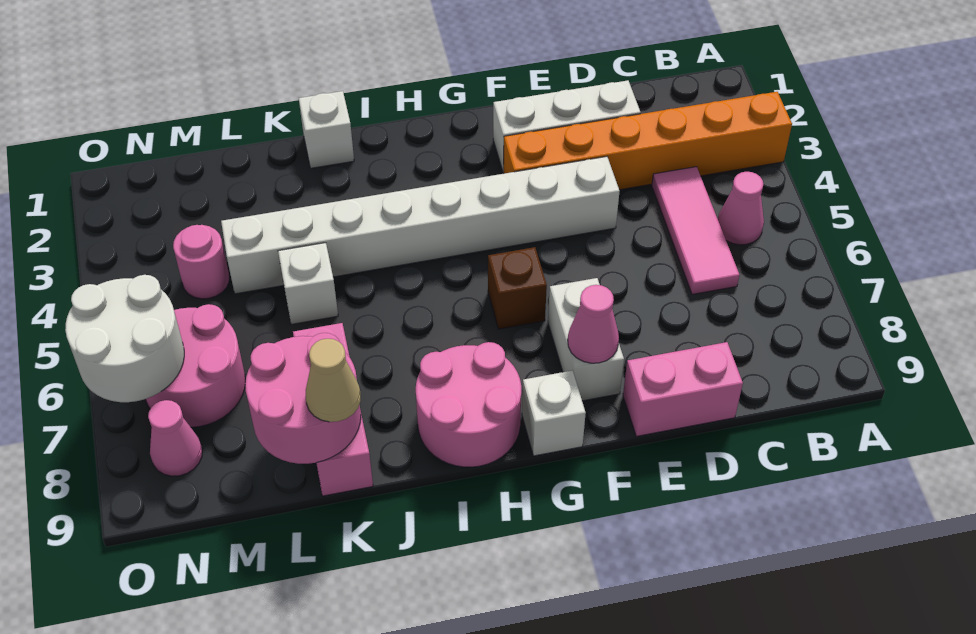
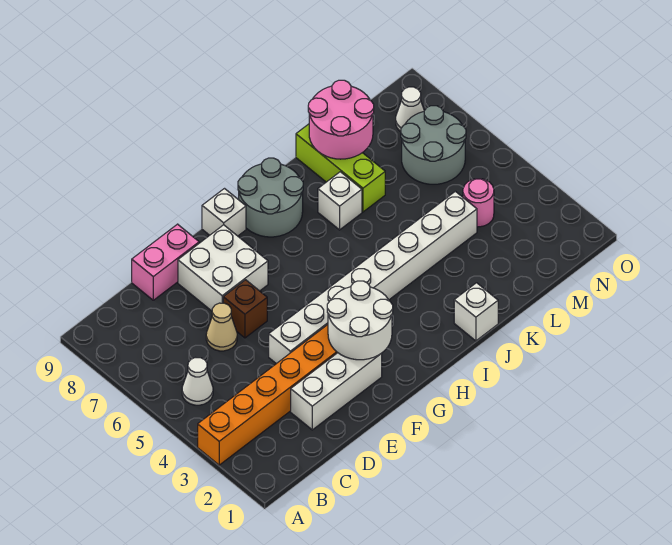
pink 1x1 cone [718,172,764,245] -> white 1x1 cone [182,358,213,405]
pink 1x3 tile [652,167,739,294] -> none
white 1x2 brick [548,278,624,401] -> white 2x2 brick [178,225,268,311]
pink 1x1 cone [568,285,619,363] -> none
brown 1x1 brick [488,247,547,329] -> brown 1x1 brick moved to [223,280,267,338]
pink 2x2 round brick [416,342,521,467] -> grey 2x2 round brick [238,158,303,237]
white 1x1 brick [278,243,338,324] -> white 1x1 brick moved to [318,172,362,230]
pink 1x3 brick [293,323,373,496] -> lime 1x3 brick [296,124,385,212]
tan 1x1 cone [305,339,361,422] -> tan 1x1 cone moved to [206,303,237,351]
pink 2x2 round brick [145,304,245,427] -> grey 2x2 round brick [401,106,466,184]
white 2x2 round brick [65,275,184,402] -> white 2x2 round brick moved to [327,281,393,360]
pink 1x1 cone [148,400,202,476] -> white 1x1 cone [396,87,424,132]

